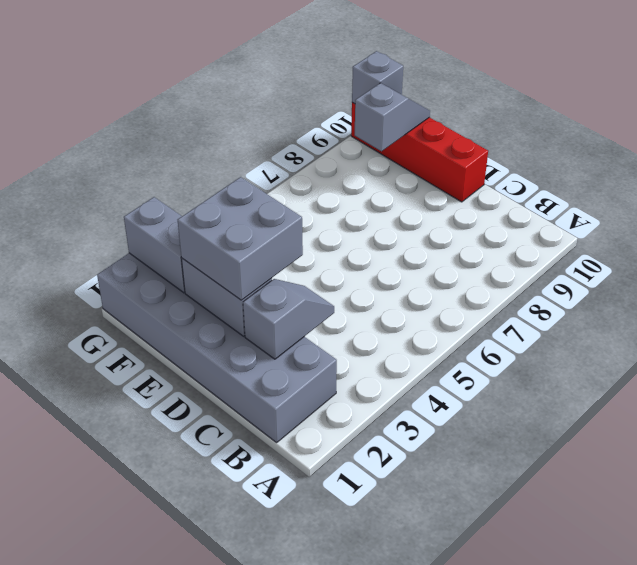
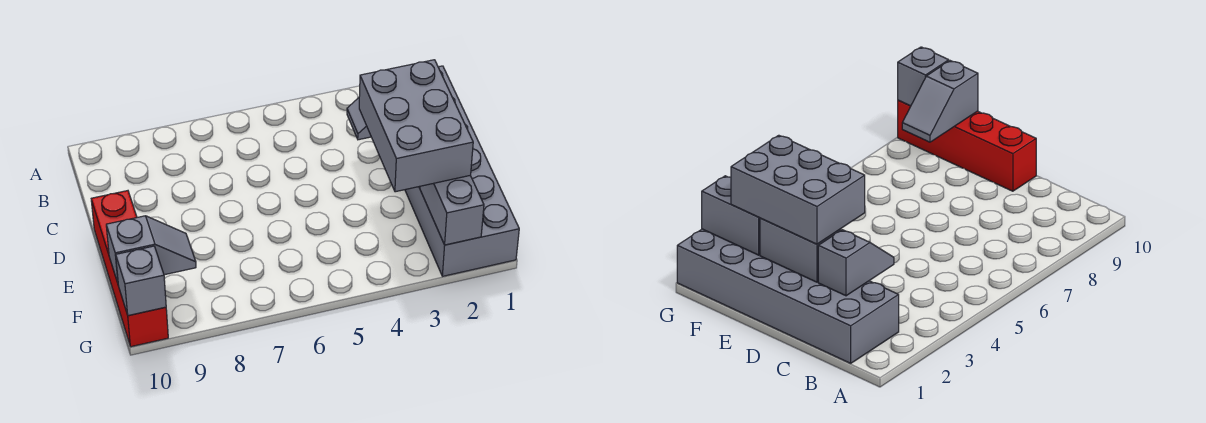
grey 2x2 brick [178,177,303,300] -> grey 2x3 brick [359,60,473,192]
grey 1x2 slope [355,83,430,151] -> grey 1x2 slope turned to [106,216,196,283]

